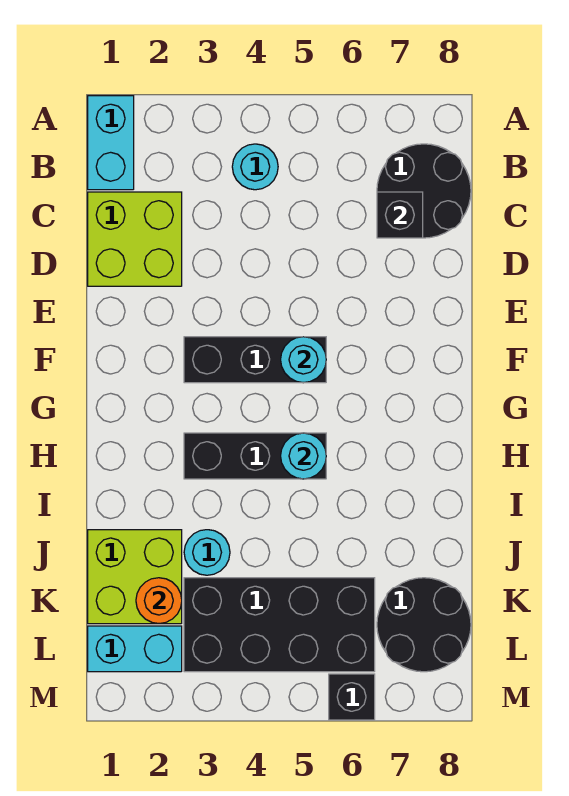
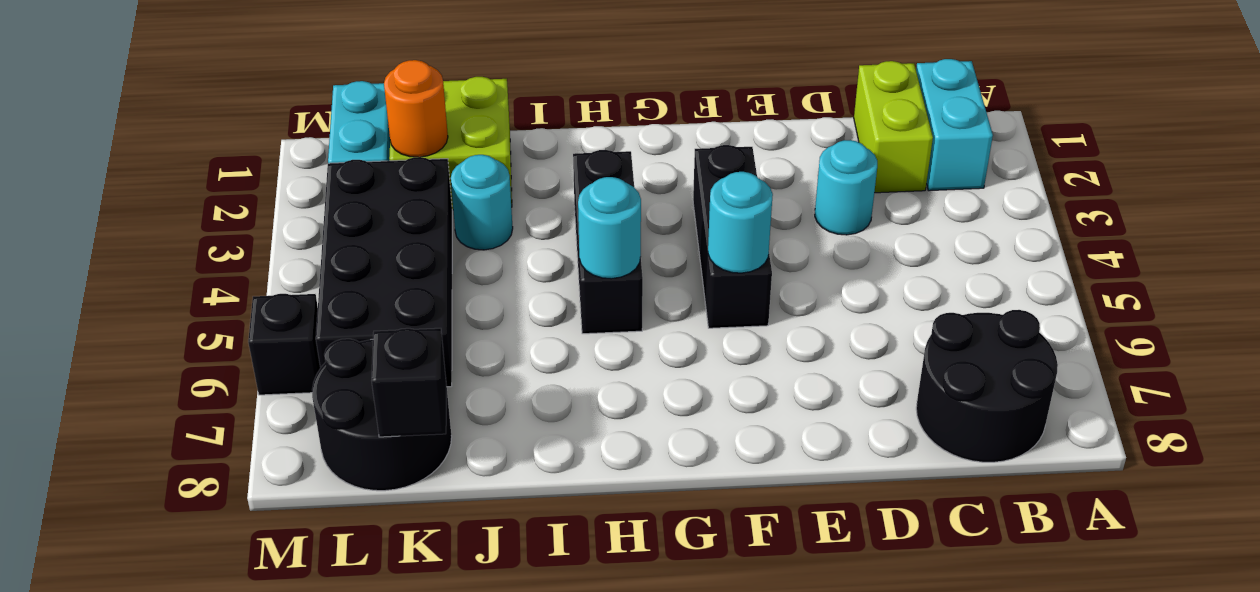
cyan 1x2 brick [88,96,134,190] -> cyan 1x2 brick turned to [916,59,993,191]
cyan 1x1 round brick [232,144,278,190] -> cyan 1x1 round brick moved to [815,140,877,235]
lime 2x2 brick [88,192,182,286] -> lime 1x2 brick [854,61,933,193]
black 1x1 brick [377,192,423,238] -> black 1x1 brick moved to [372,328,446,437]

